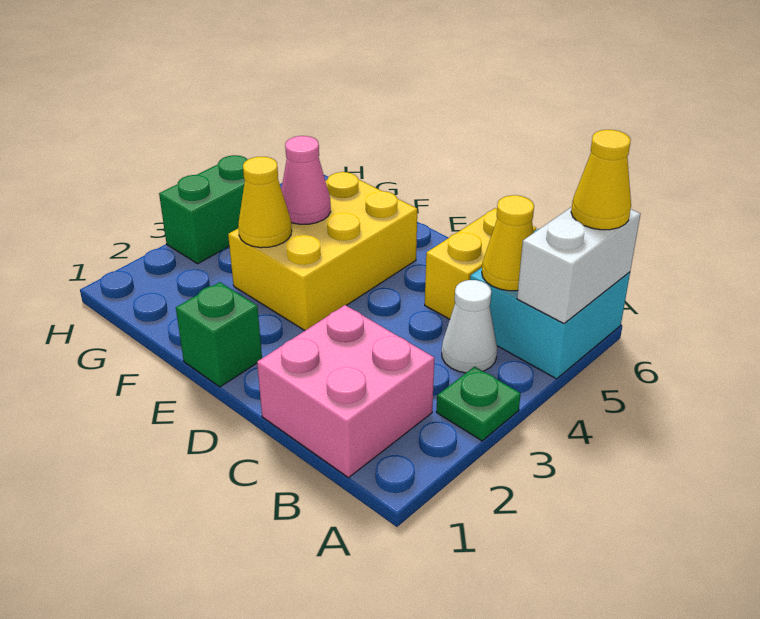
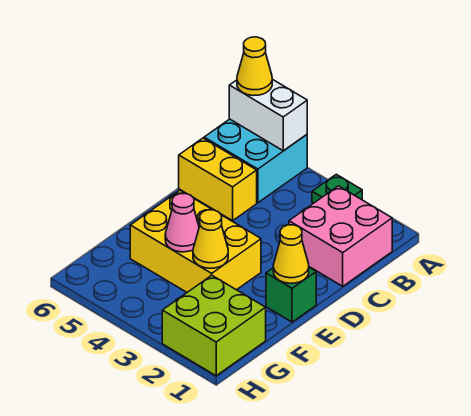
white 1x1 cone [442,280,497,373] -> none
yellow 1x1 cone [482,195,534,291] -> yellow 1x1 cone moved to [273,225,309,283]
none -> lime 2x2 brick [162,275,266,376]
green 1x2 brick [159,155,248,264] -> none

